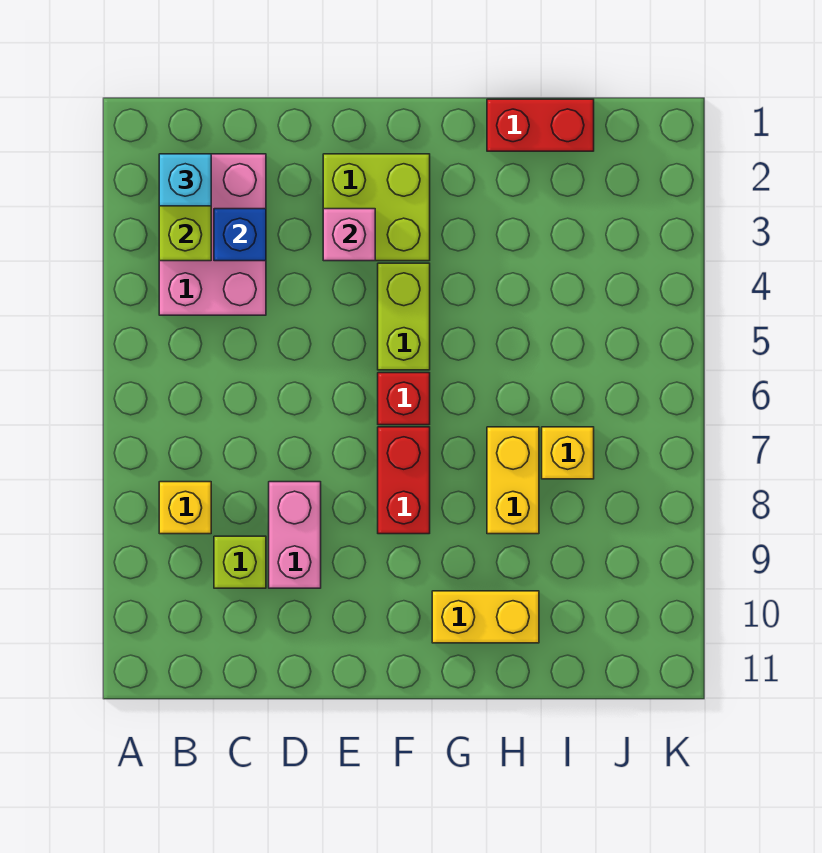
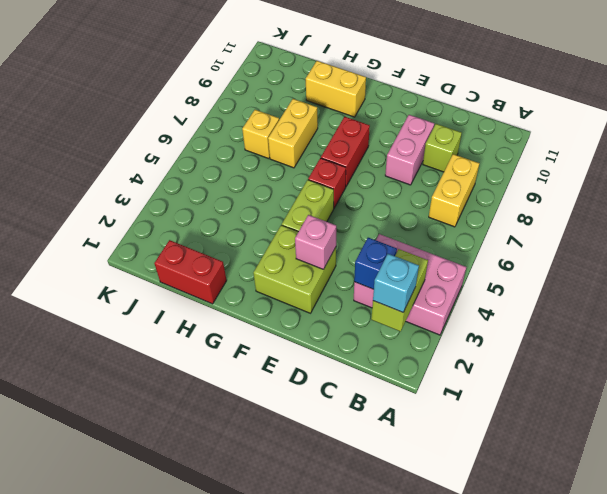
pink 2x3 brick [159,154,266,315] -> pink 2x3 brick turned to [354,234,466,335]
yellow 1x1 brick [159,482,211,534] -> yellow 1x2 brick [429,154,480,227]

